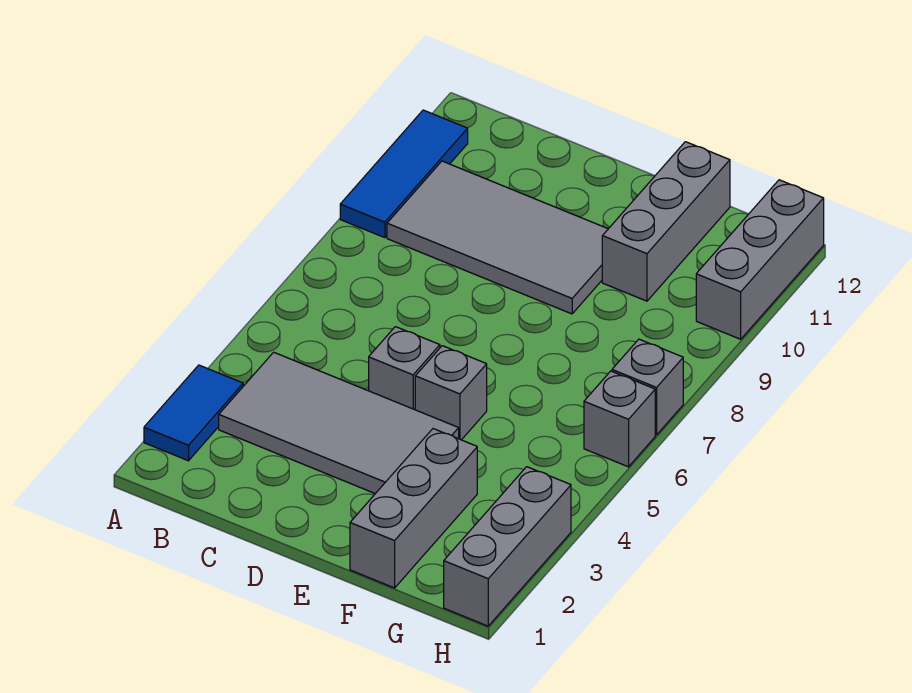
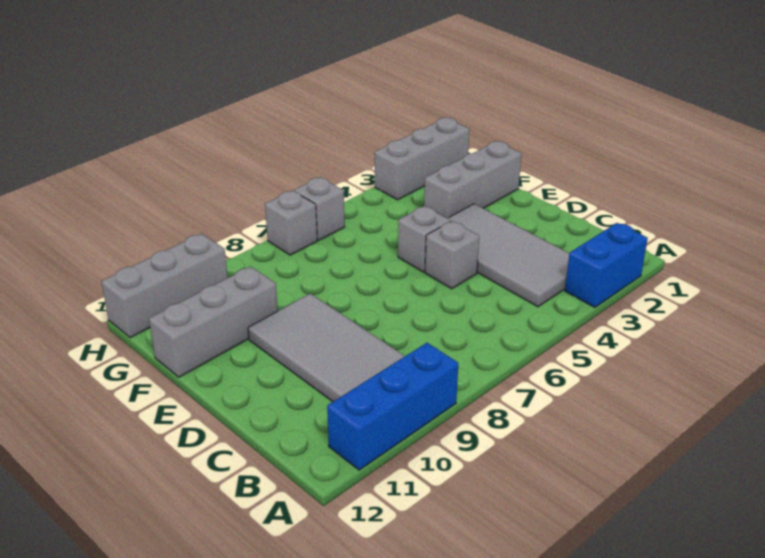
blue 1x2 tile [144,365,243,461] -> blue 1x2 brick [565,223,648,307]
blue 1x3 tile [340,110,468,238] -> blue 1x3 brick [327,343,458,470]

